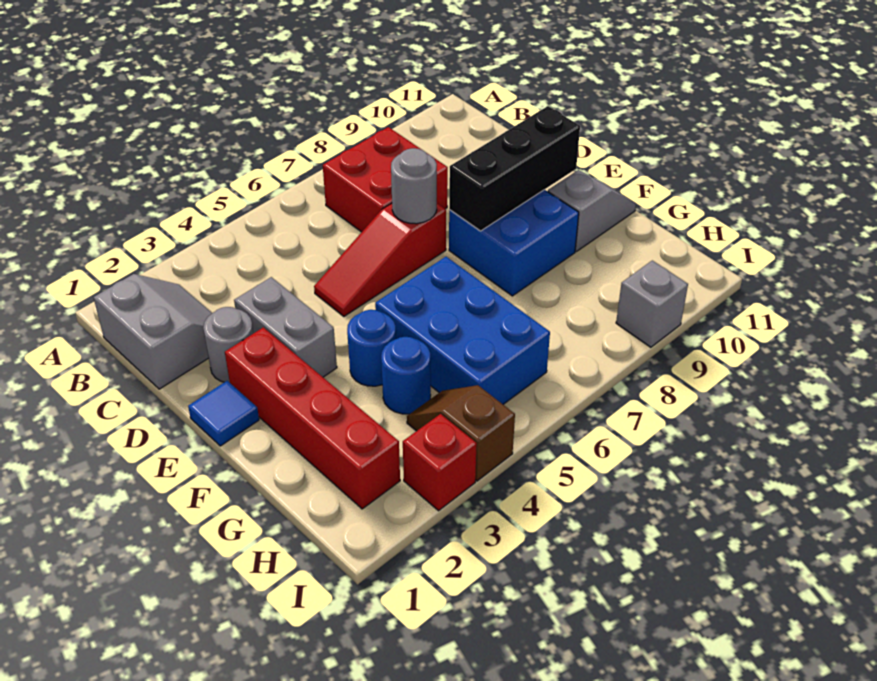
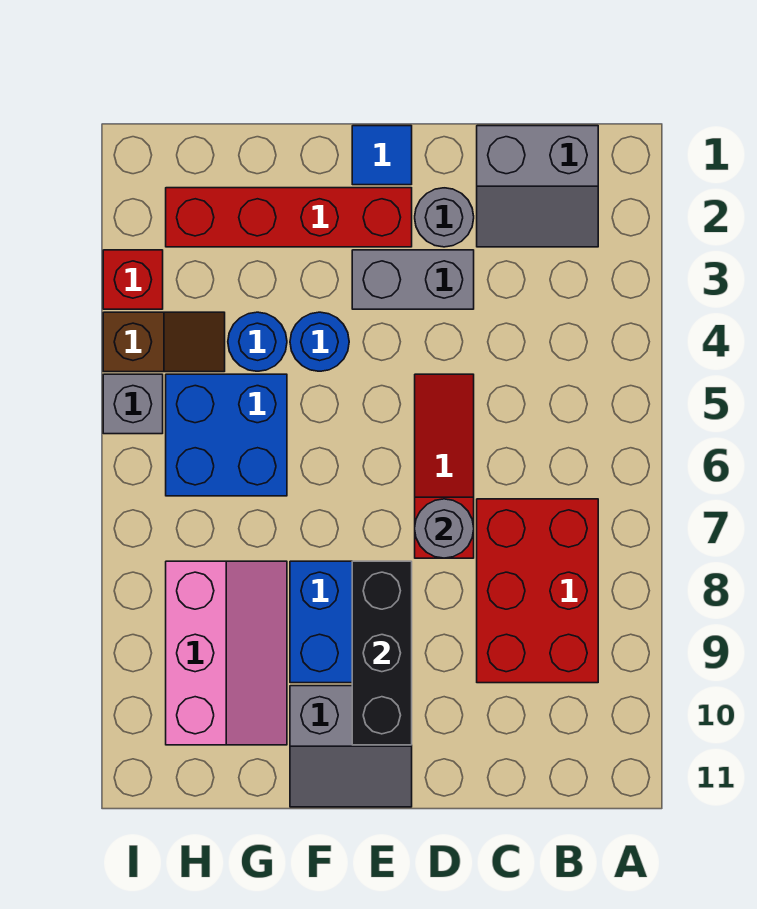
red 2x2 brick [323,127,448,232] -> red 2x3 brick [477,499,598,683]
blue 2x3 brick [375,257,550,404] -> blue 2x2 brick [166,374,287,496]
grey 1x2 slope [548,170,636,251] -> grey 2x2 slope [290,686,412,807]
none -> pink 2x3 slope [166,561,287,745]
grey 1x1 brick [616,260,688,347] -> grey 1x1 brick moved to [103,374,163,434]

